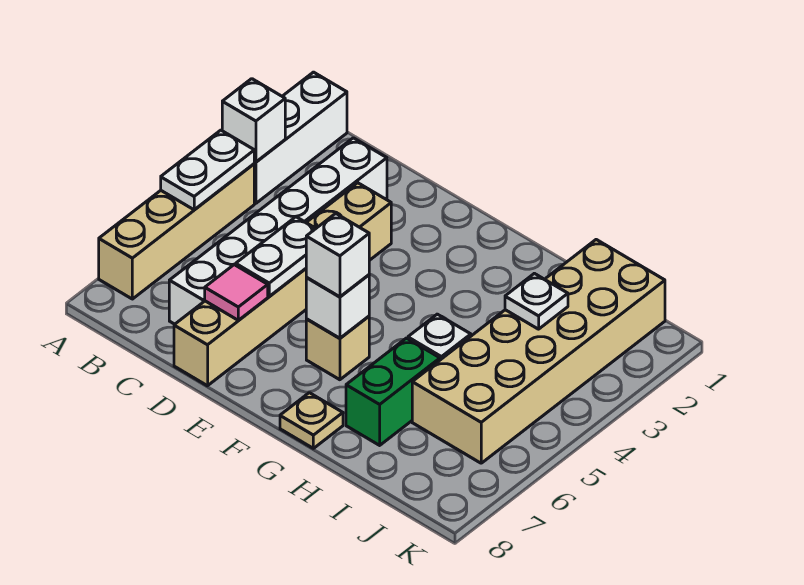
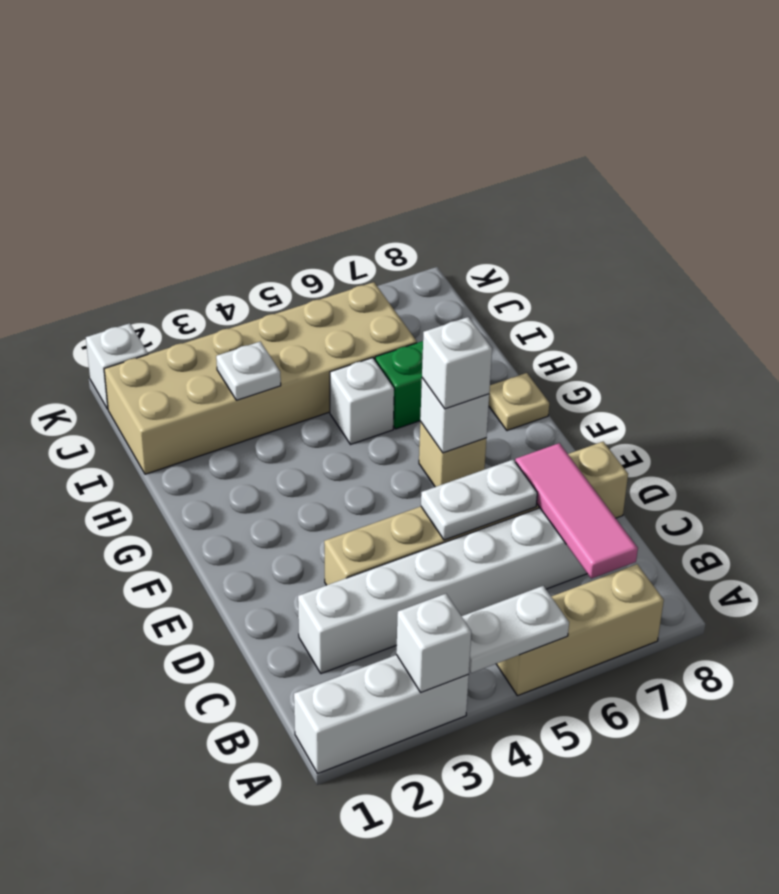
tan 1x4 brick [99,164,254,299] -> tan 1x3 brick [497,564,664,696]
pink 1x1 tile [205,265,268,320] -> pink 1x3 tile [515,443,638,579]
none -> white 1x1 brick [86,323,148,409]

